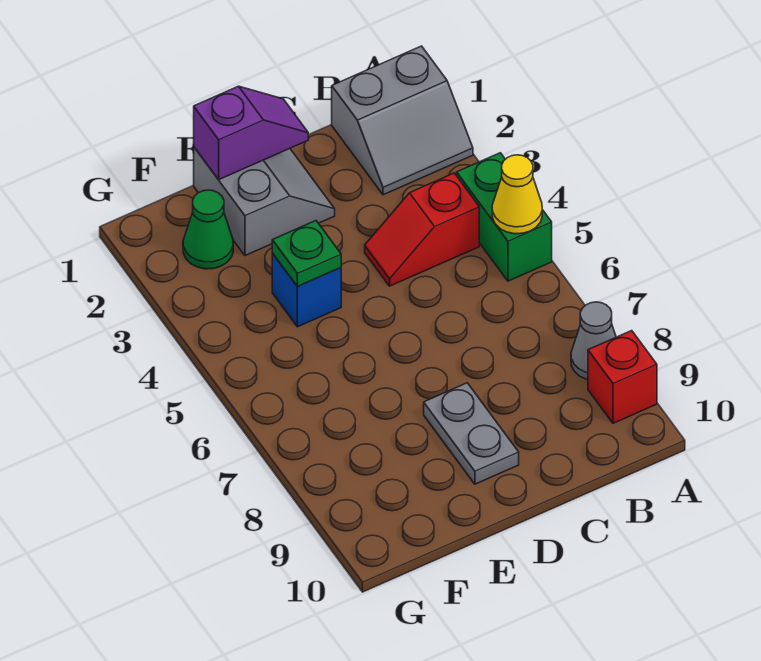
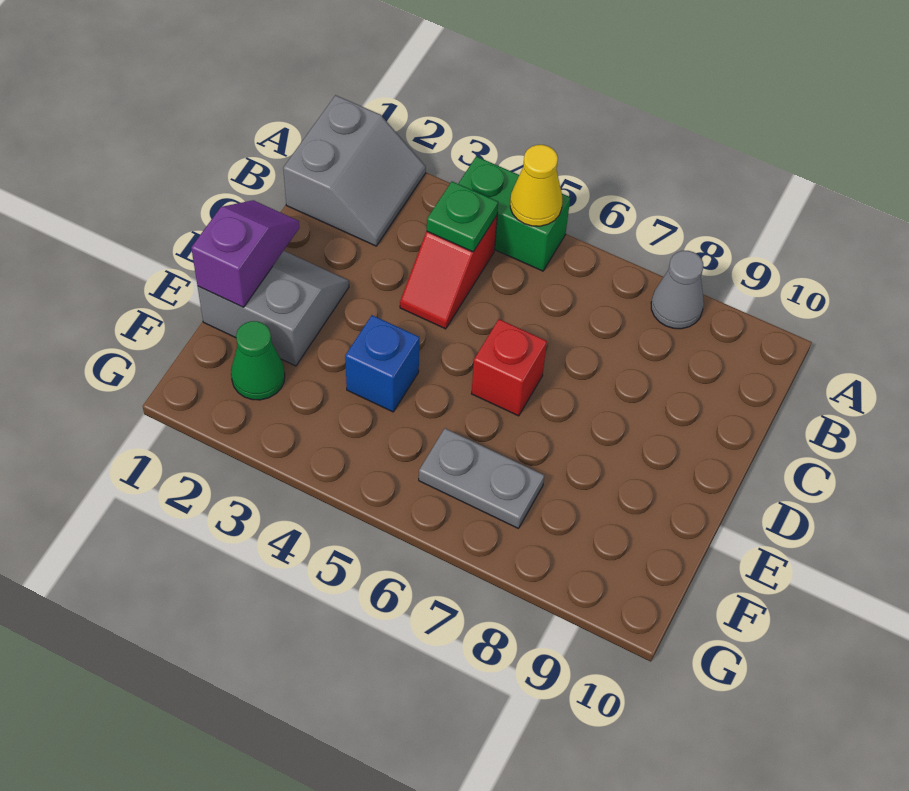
red 1x1 brick [588,331,657,423] -> red 1x1 brick moved to [471,319,547,416]
grey 1x2 plate [424,383,519,484] -> grey 1x2 plate moved to [419,428,544,528]
green 1x1 plate [272,221,341,286] -> green 1x1 plate moved to [427,182,498,252]

